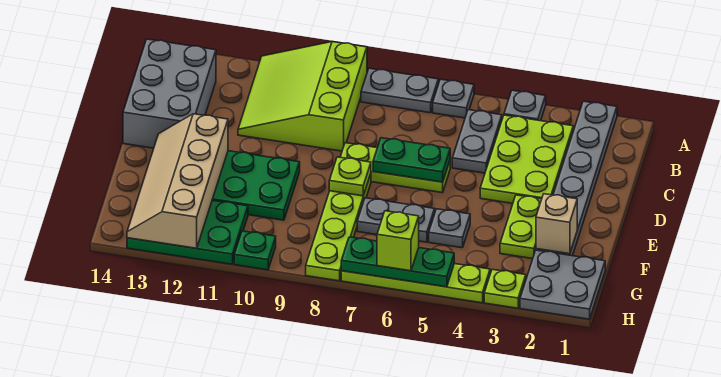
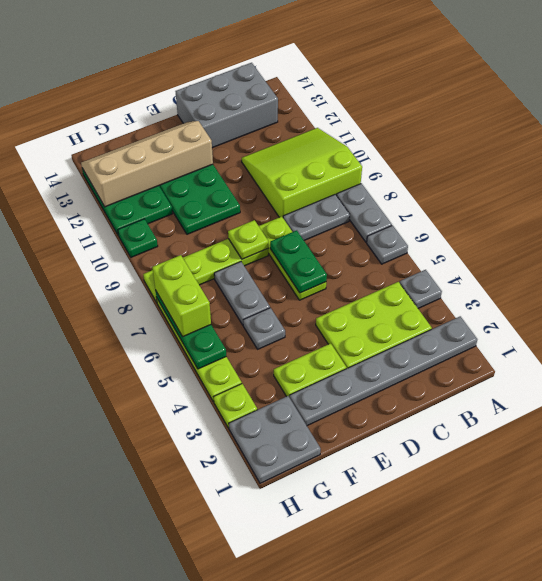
grey 1x2 plate [452,110,502,173] -> grey 1x2 plate moved to [283,195,350,240]
tan 1x1 brick [536,194,577,254] -> none
lime 1x1 brick [377,211,419,271] -> lime 1x2 brick [152,255,211,336]

